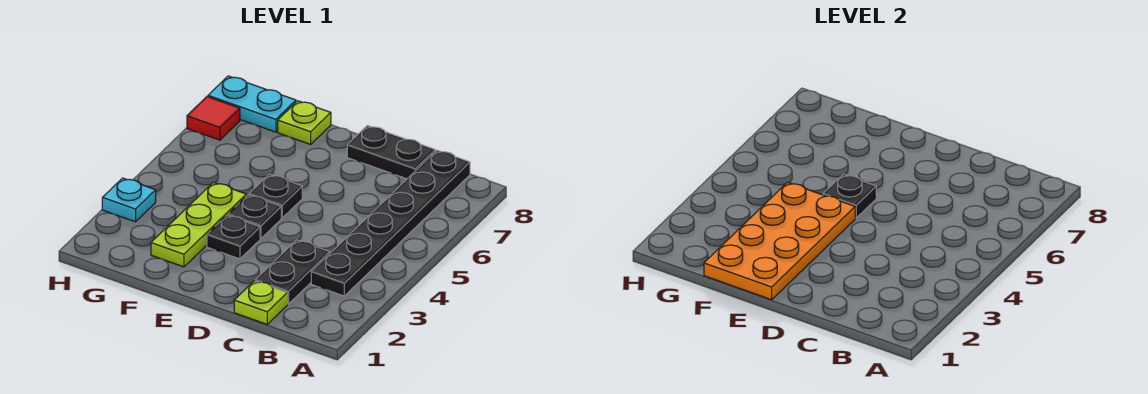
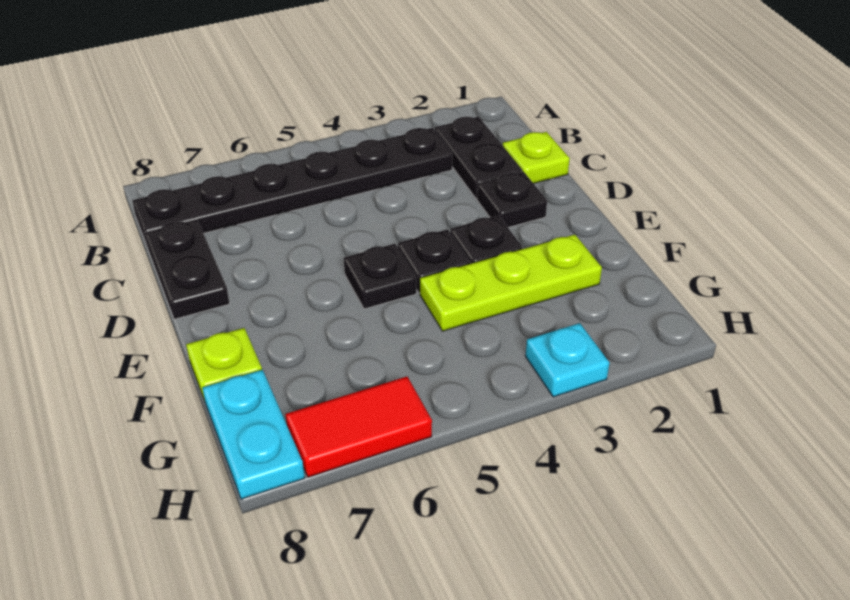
black 1x2 plate [255,240,330,304] -> black 1x2 plate turned to [435,117,523,199]
orange 2x4 plate [704,182,855,300] -> none
black 1x1 plate [823,174,876,218] -> black 1x1 plate moved to [477,172,547,227]
red 1x1 tile [187,96,240,140] -> red 1x2 tile [286,377,432,477]

